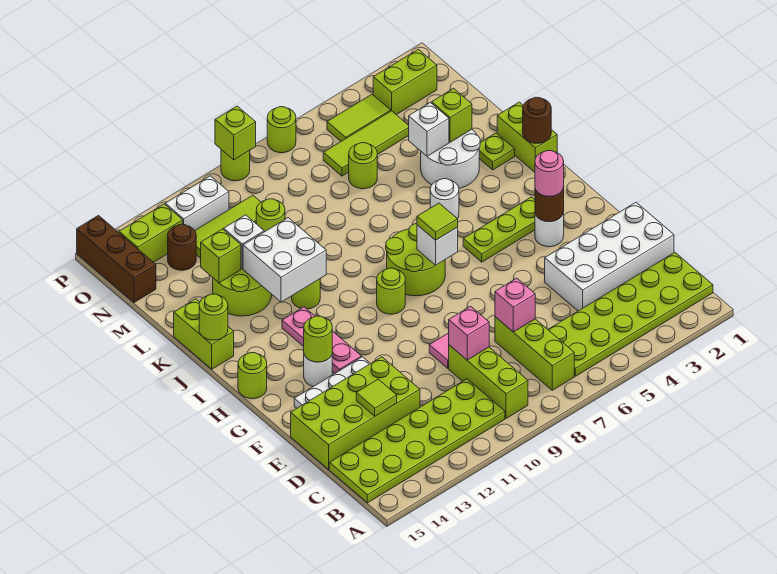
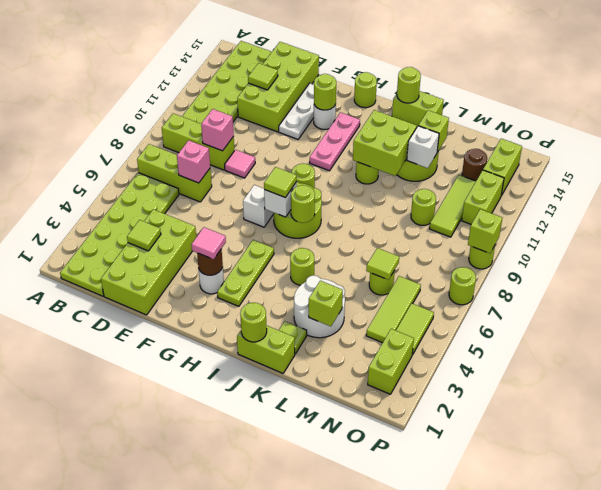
white 2x4 brick [545,202,674,311] -> lime 2x4 brick [101,209,196,315]
none -> lime 1x1 tile [127,220,161,251]
pink 1x1 round brick [535,151,564,197] -> pink 1x1 tile [191,227,226,259]
pink 1x3 plate [282,307,361,373] -> pink 1x3 plate turned to [310,112,360,171]
none -> lime 1x1 round brick [291,185,315,223]
brown 1x1 round brick [523,97,551,143] -> lime 1x1 round brick [240,303,267,342]
white 1x1 round brick [430,179,459,219] -> lime 1x1 round brick [290,248,314,285]
white 2x2 brick [243,218,326,302] -> lime 2x2 brick [353,110,417,176]
white 1x1 brick [409,103,449,156] -> white 1x1 brick moved to [243,185,274,227]
none -> lime 1x1 tile [366,248,399,280]
brown 1x3 brick [77,216,156,302] -> none
white 1x2 brick [165,176,229,230] -> lime 1x2 brick [462,170,504,224]

